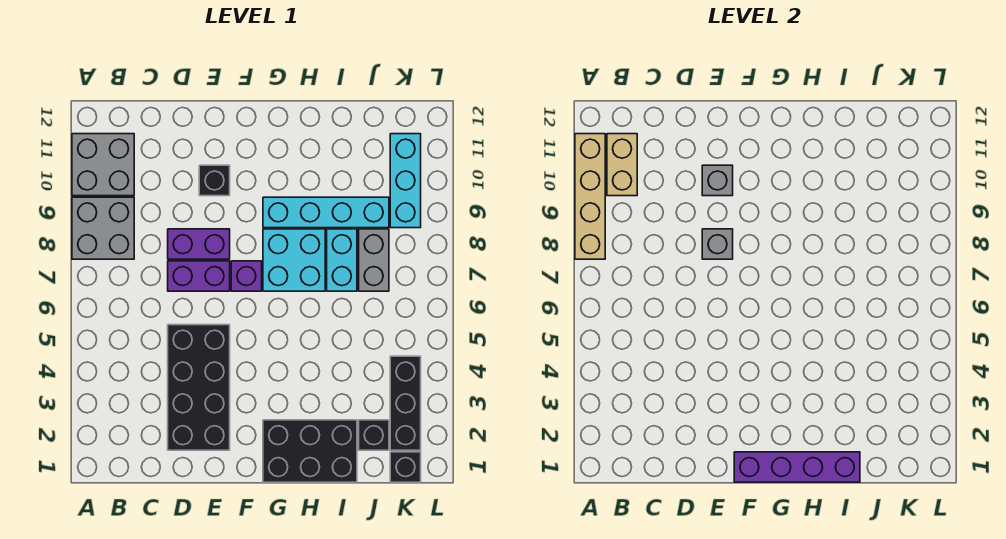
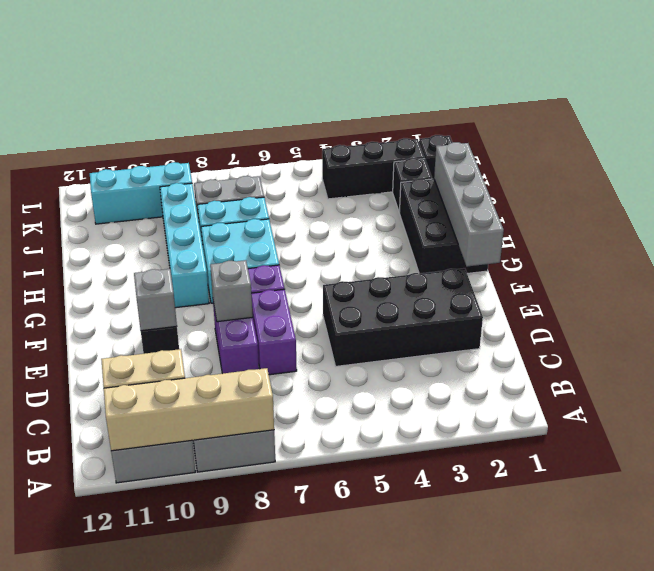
purple 1x4 brick [734,452,860,482] -> grey 1x4 brick [434,142,504,267]

